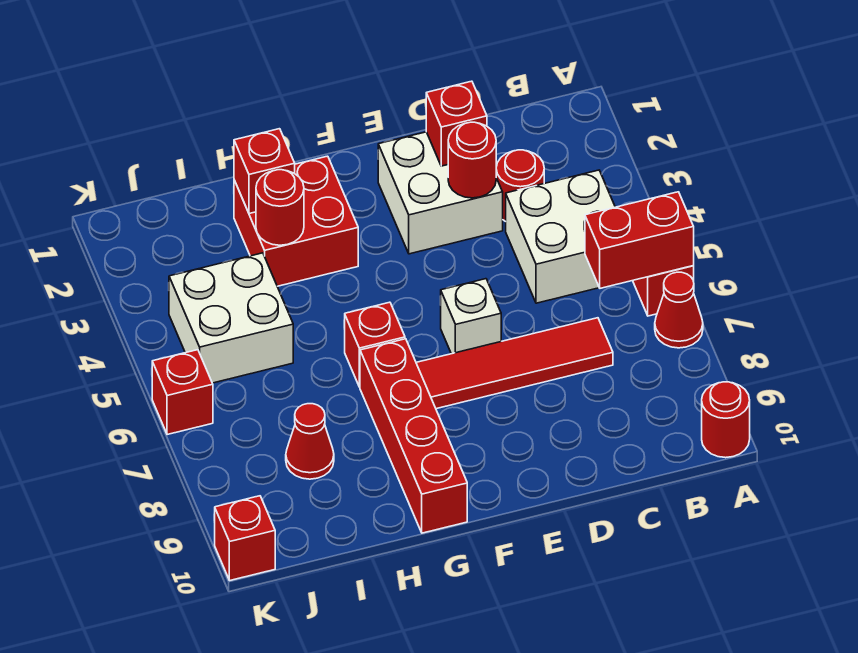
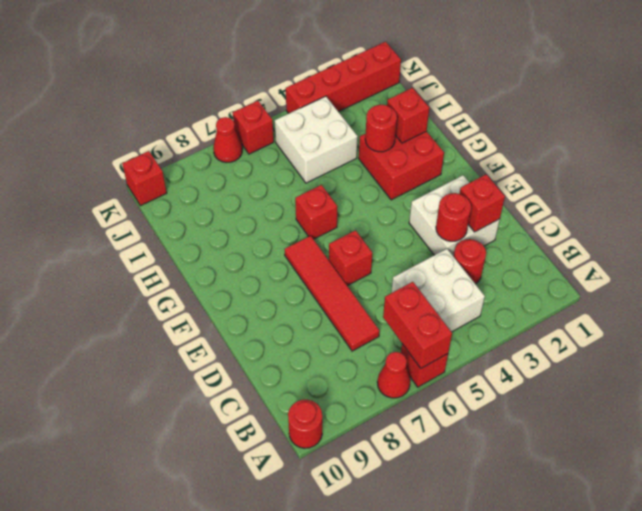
white 1x1 brick [440,279,501,354] -> red 1x1 brick [329,230,372,286]
red 1x4 brick [360,339,467,533] -> red 1x4 brick moved to [286,42,401,113]
red 1x1 cone [286,404,334,479] -> red 1x1 cone moved to [213,117,242,163]

